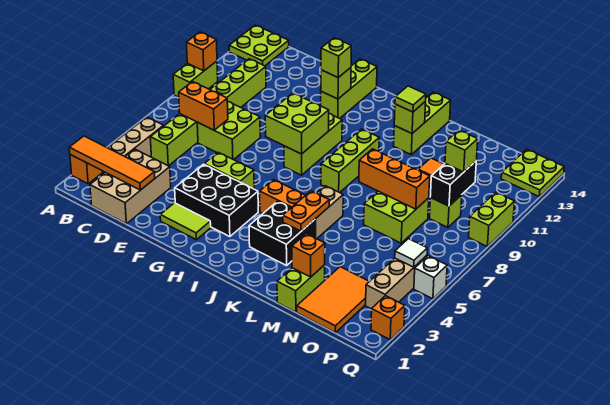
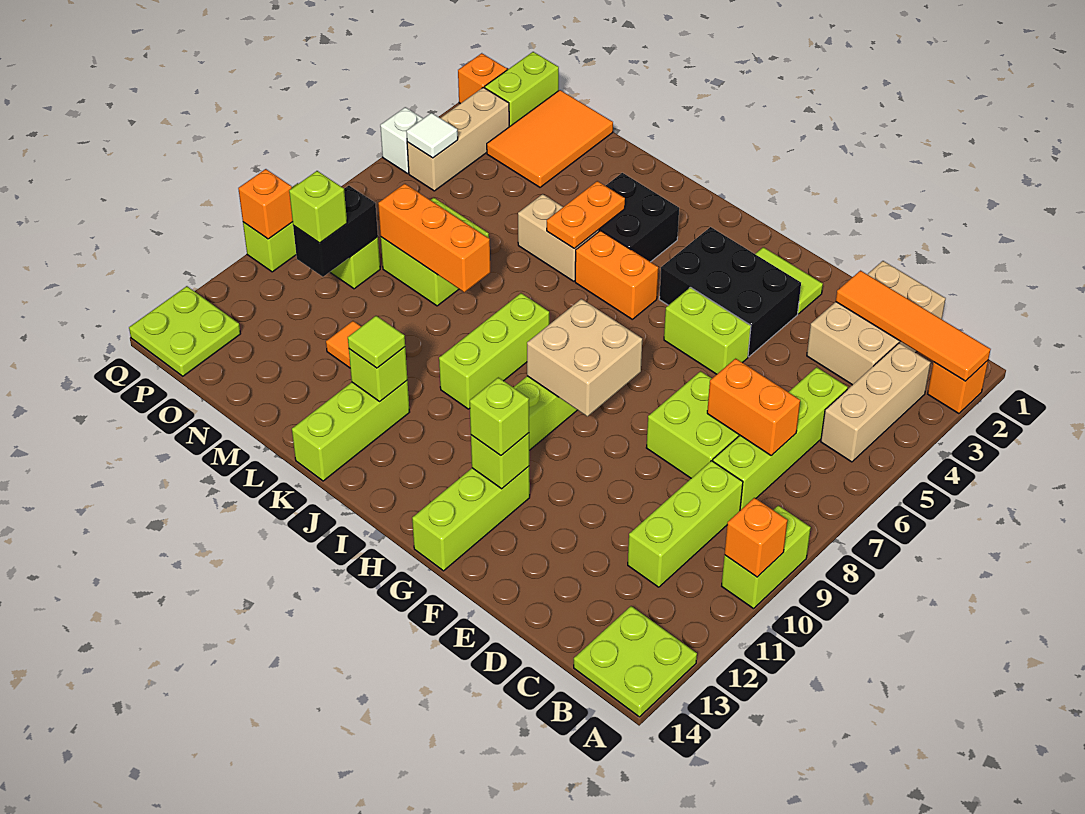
lime 2x2 brick [265,93,329,154] -> tan 2x2 brick [527,299,642,416]
tan 1x2 brick [315,186,343,239] -> tan 1x2 brick turned to [518,194,599,281]
lime 1x2 brick [277,265,325,312] -> lime 1x2 brick moved to [485,52,559,127]
orange 1x1 brick [292,234,325,277] -> orange 1x1 brick moved to [238,169,293,239]

